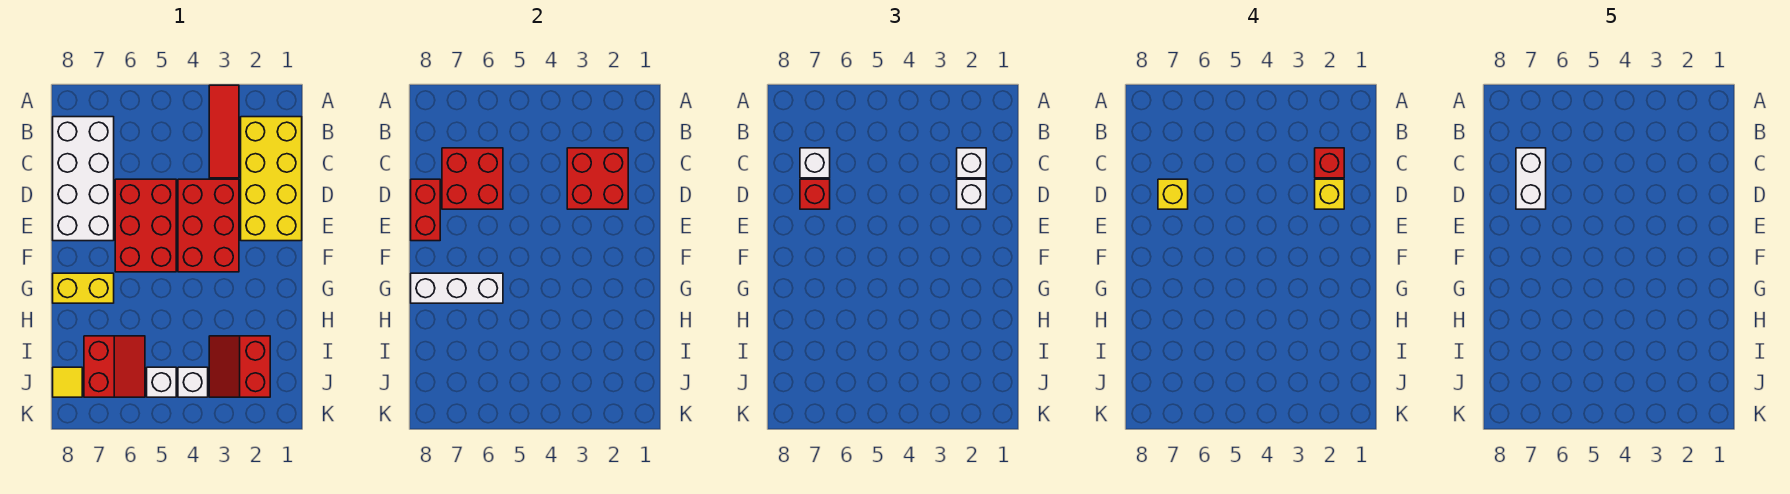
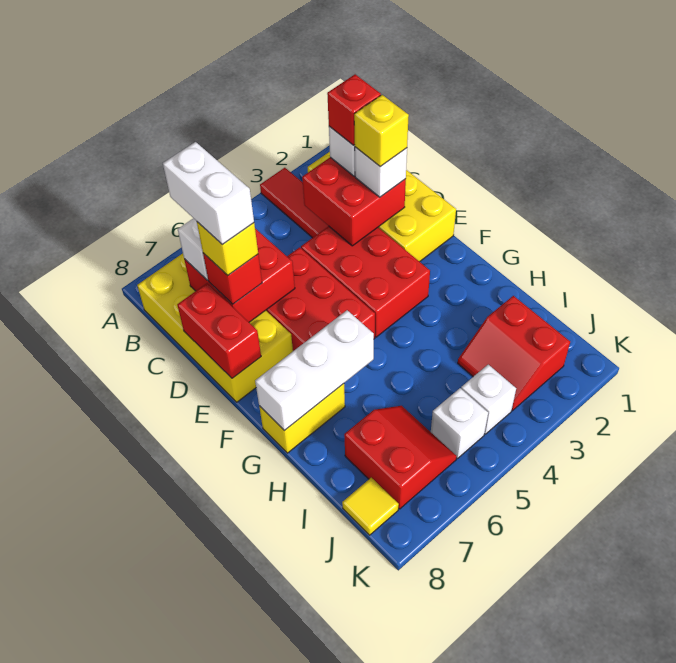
white 2x4 brick [53,117,114,241] -> yellow 2x4 brick [137,253,293,402]

